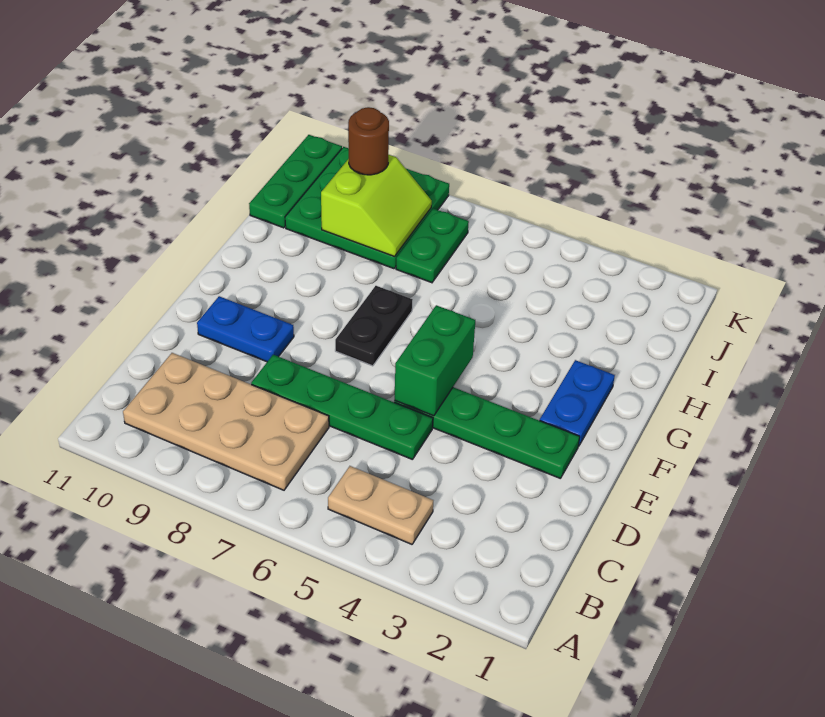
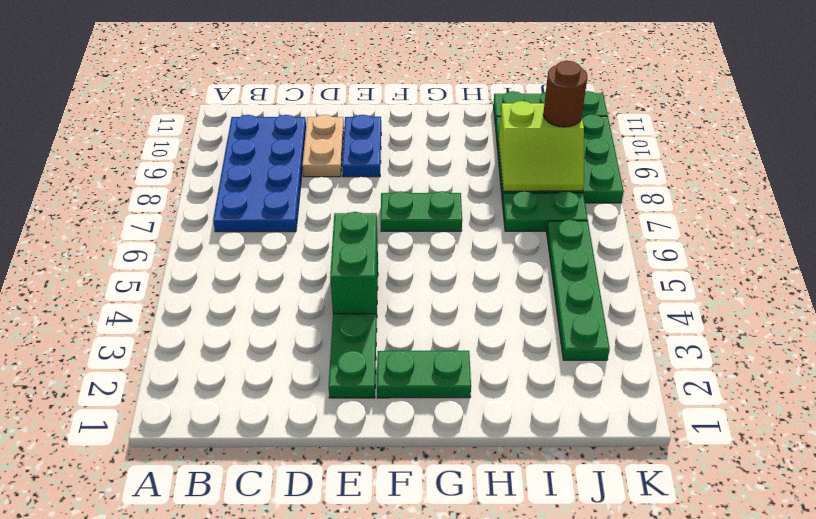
tan 1x2 plate [328,466,433,544] -> tan 1x2 plate moved to [302,115,344,177]
tan 2x4 plate [123,353,329,490] -> blue 2x4 plate [213,115,306,232]
green 1x4 plate [251,355,433,460] -> green 1x4 plate moved to [547,220,610,360]
green 1x2 brick [395,305,475,416] -> green 1x2 brick turned to [330,212,378,314]
blue 1x2 plate [540,360,615,446] -> green 1x2 plate [377,351,471,398]
black 1x2 plate [335,286,413,366] -> green 1x2 plate [381,191,462,232]

